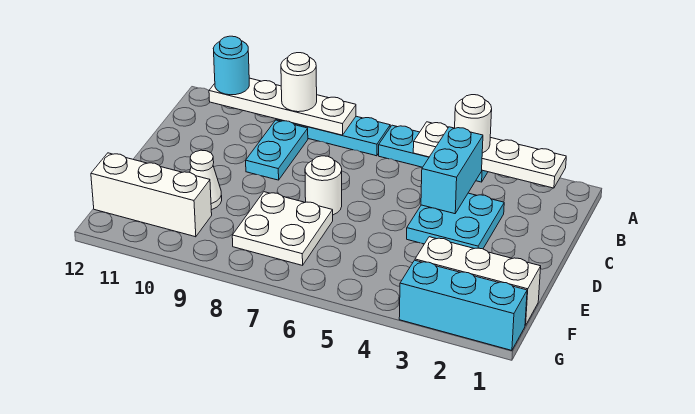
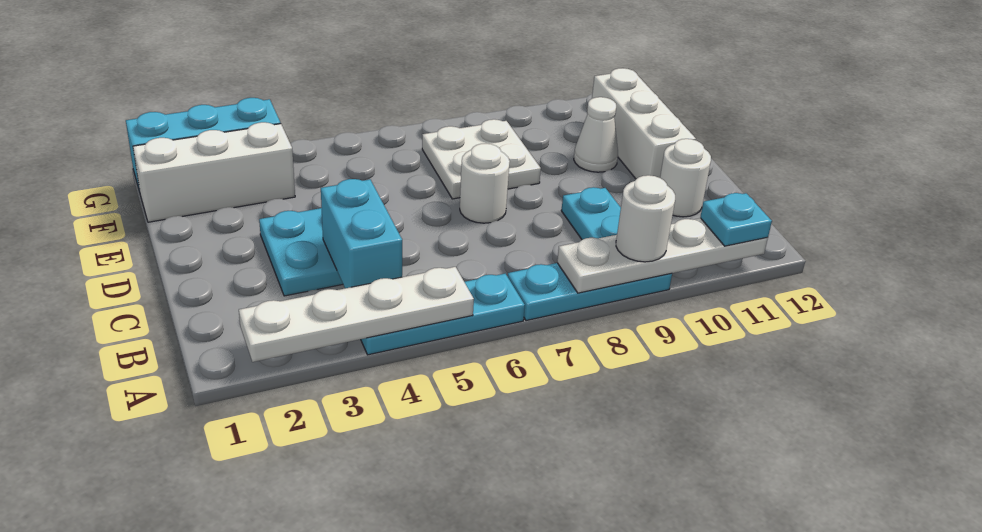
white 1x1 round brick [455,95,492,153] -> white 1x1 round brick moved to [660,139,711,217]
cyan 1x1 round brick [213,36,249,95] -> cyan 1x1 plate [700,193,772,246]
white 1x3 brick [91,153,212,237] -> white 1x3 brick turned to [592,68,696,179]

